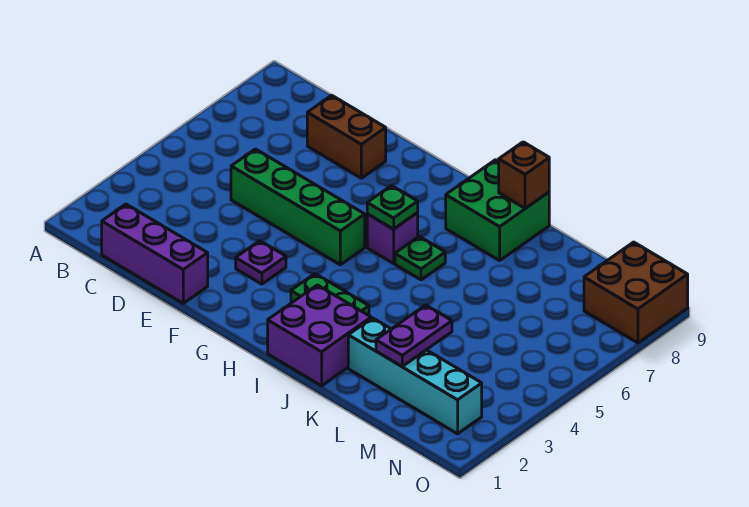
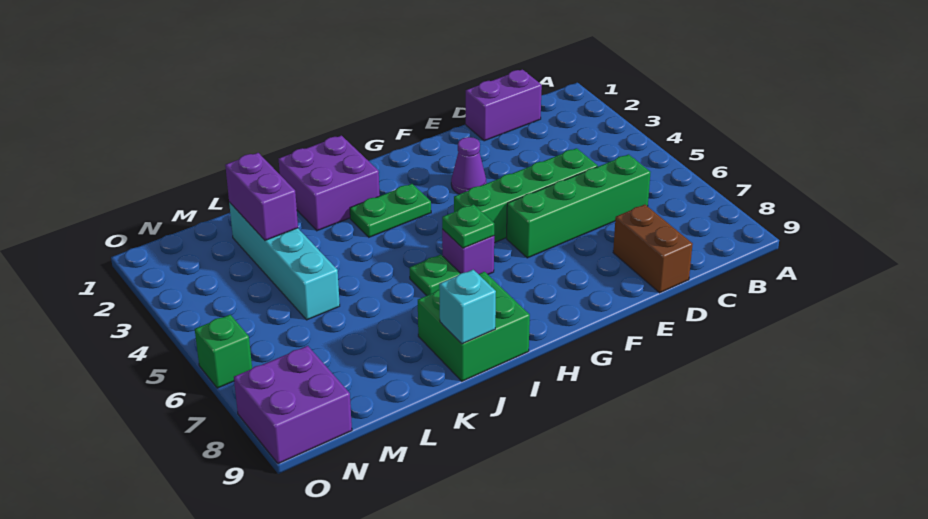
purple 1x3 brick [102,204,208,303] -> purple 1x2 brick [466,70,542,141]
none -> green 1x4 brick [507,154,651,258]
brown 1x2 brick [307,95,386,178] -> brown 1x2 brick turned to [613,205,693,293]
purple 1x1 plate [236,241,286,284] -> purple 1x1 cone [451,137,486,194]
brown 1x1 brick [499,142,549,208] -> cyan 1x1 brick [439,270,496,344]
cyan 1x4 brick [348,318,482,434] -> cyan 1x4 brick turned to [229,202,340,320]
purple 1x2 plate [376,305,452,366] -> purple 1x2 brick [225,153,298,240]
brown 2x2 brick [584,242,688,343] -> purple 2x2 brick [234,346,352,464]
none -> green 1x1 brick [195,315,252,388]

